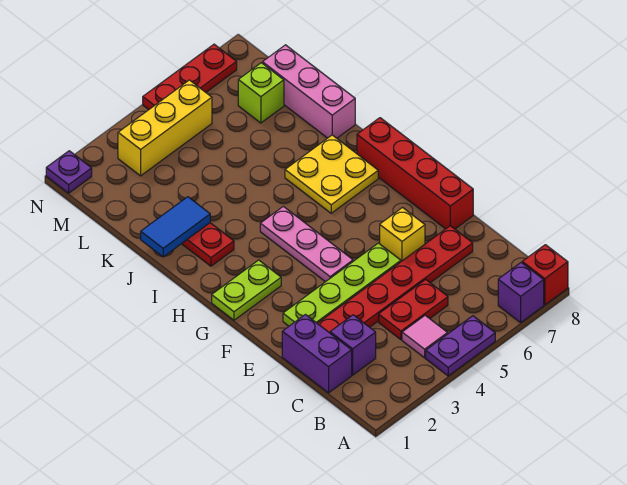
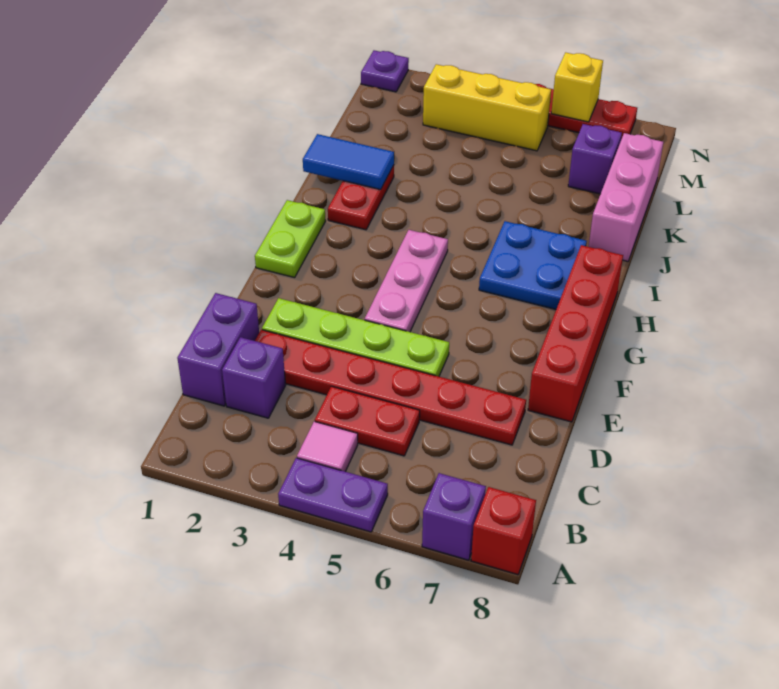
yellow 1x1 brick [380,208,425,262] -> yellow 1x1 brick moved to [551,52,603,122]
lime 1x2 plate [212,260,281,320] -> lime 1x2 plate turned to [255,200,326,278]
yellow 2x2 plate [285,135,378,213] -> blue 2x2 plate [479,221,587,309]
lime 1x1 brick [238,63,284,123] -> purple 1x1 brick [568,124,622,194]

